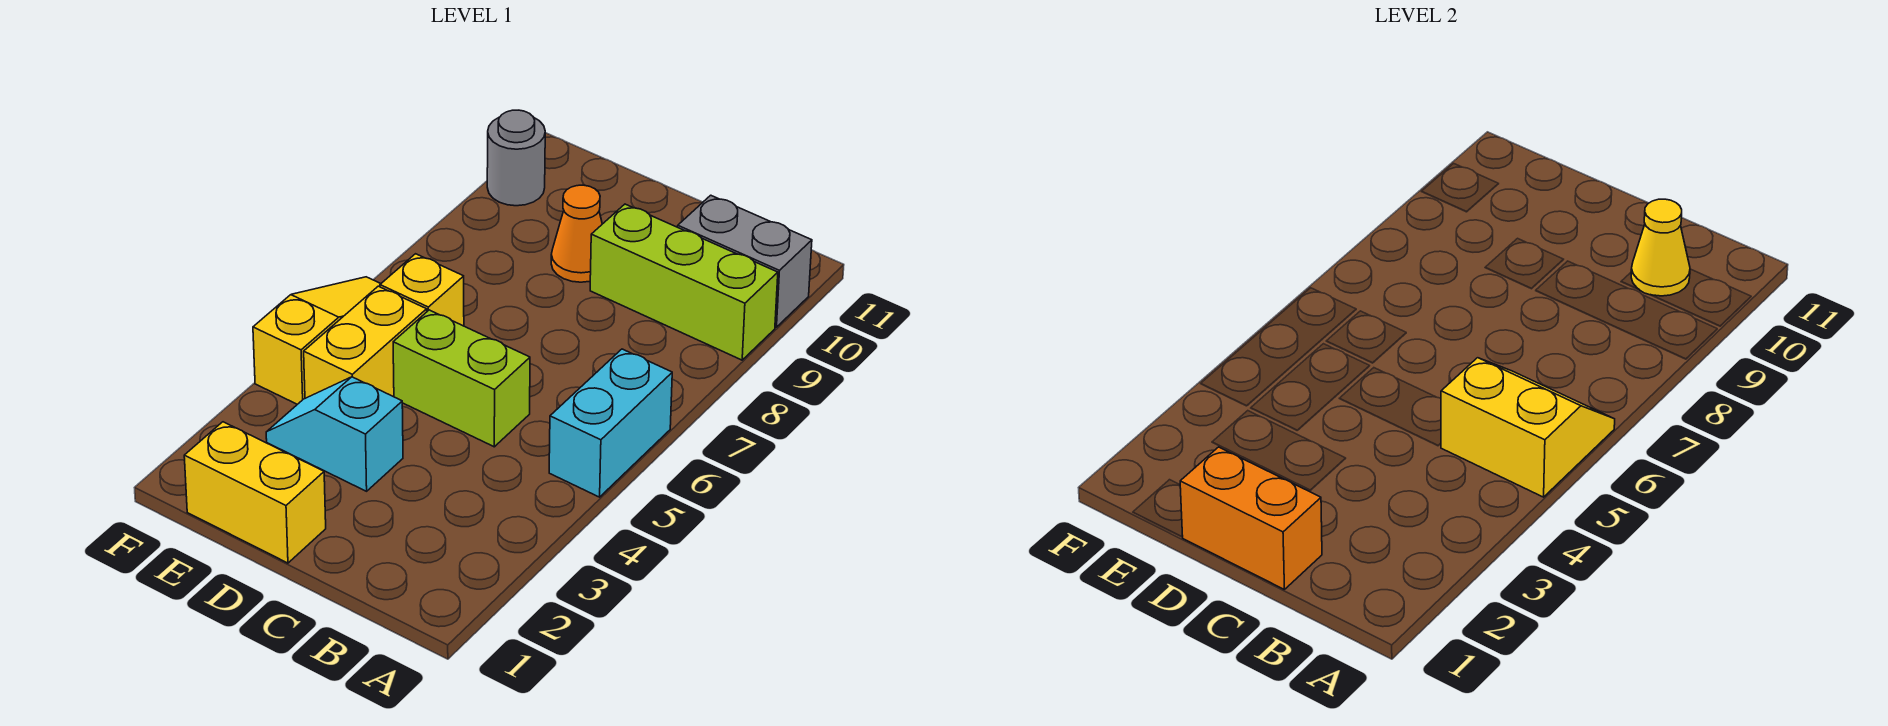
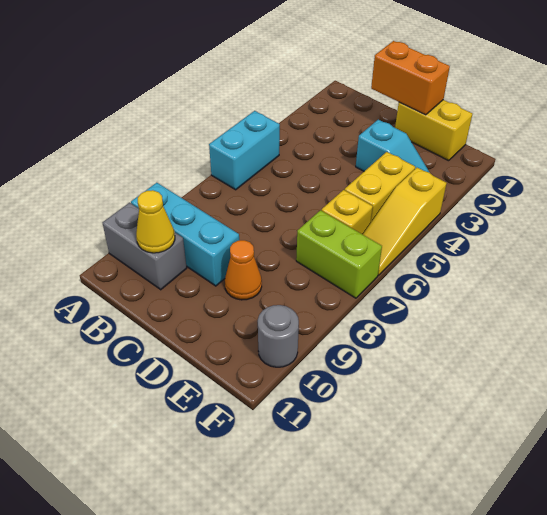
yellow 2x2 slope [1441,358,1615,497] -> none
lime 1x3 brick [590,204,778,360] -> cyan 1x3 brick [131,183,239,286]
lime 1x2 brick [393,310,530,447] -> lime 1x2 brick moved to [296,210,382,298]

